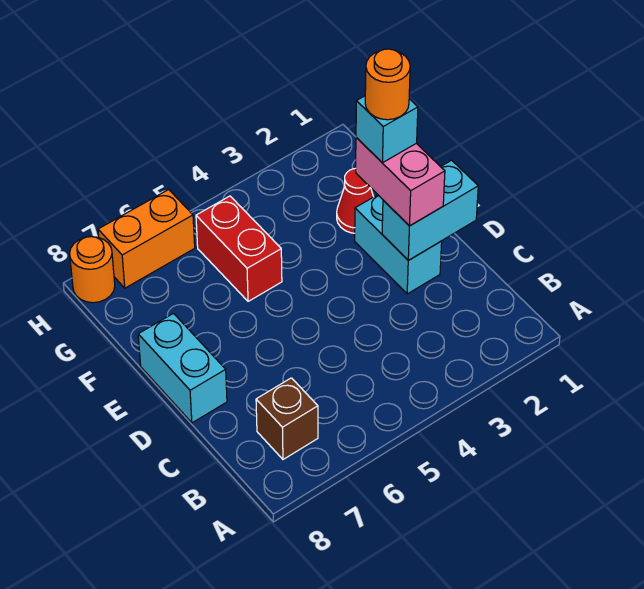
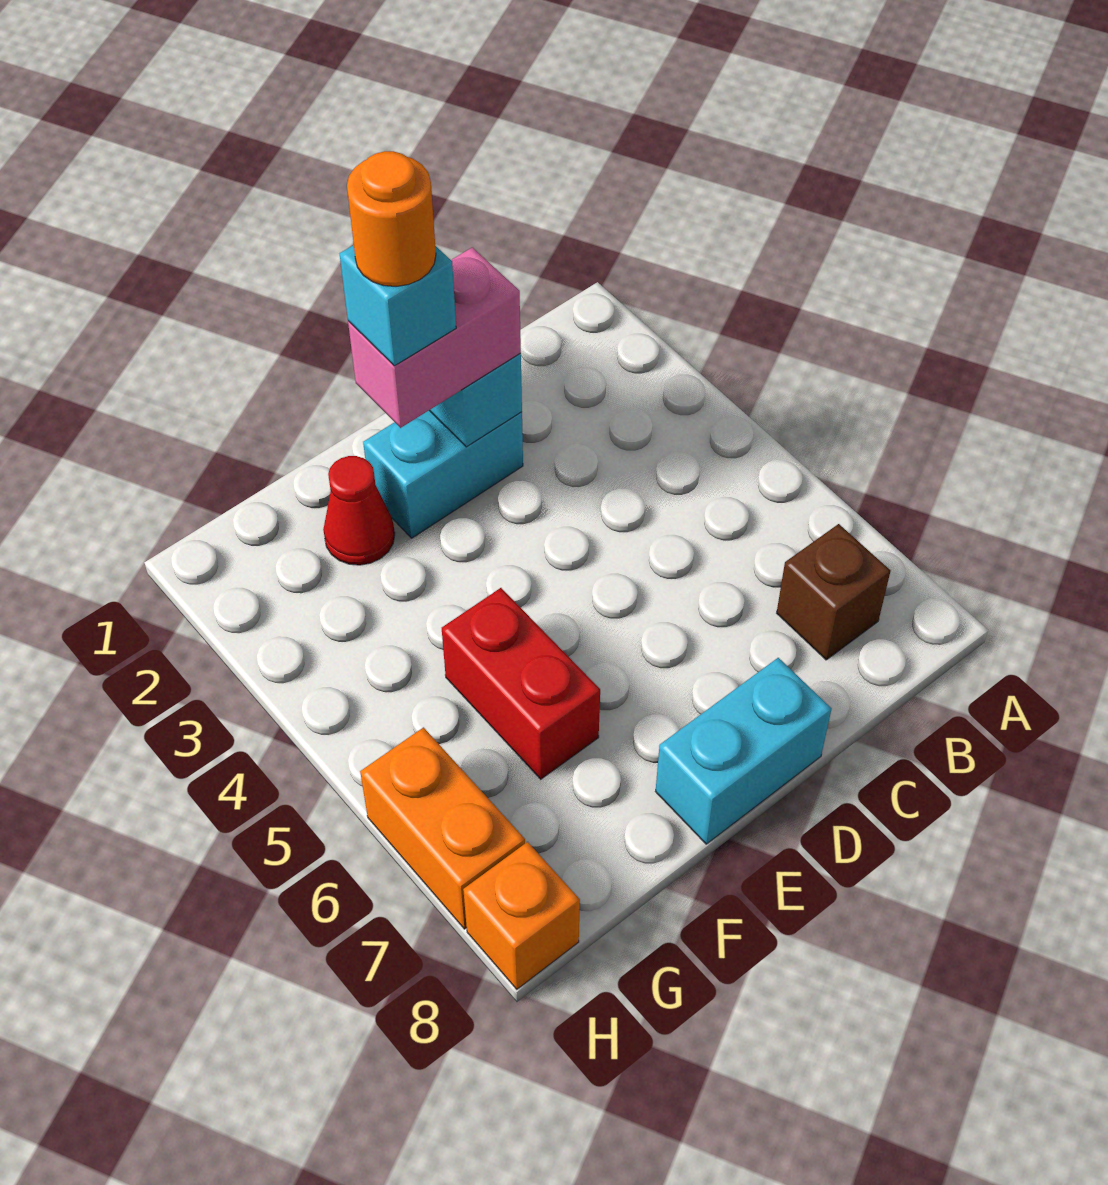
red 1x2 brick [196,196,282,301] -> red 1x2 brick turned to [442,588,600,779]
orange 1x1 round brick [70,237,115,303] -> orange 1x1 brick [463,842,580,989]

